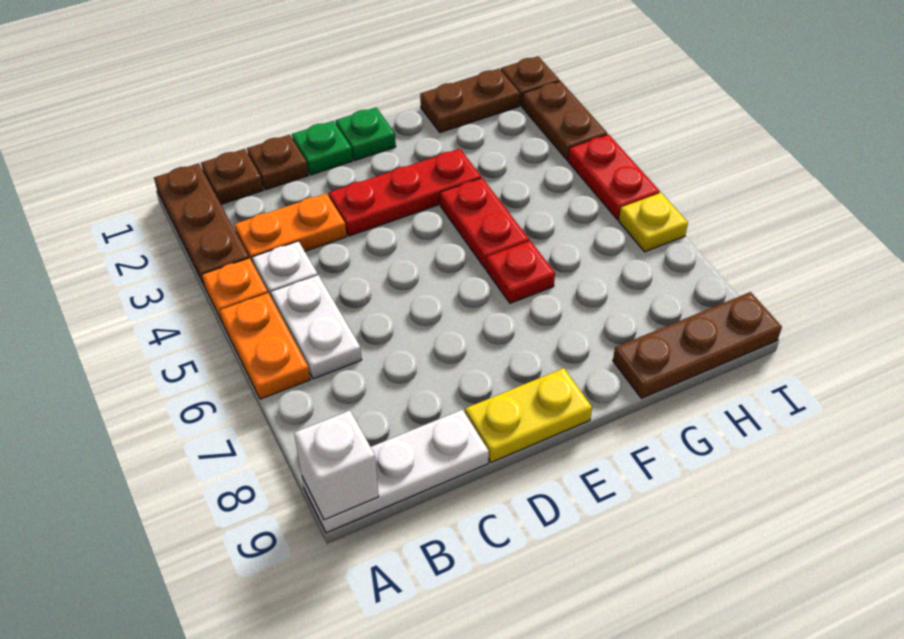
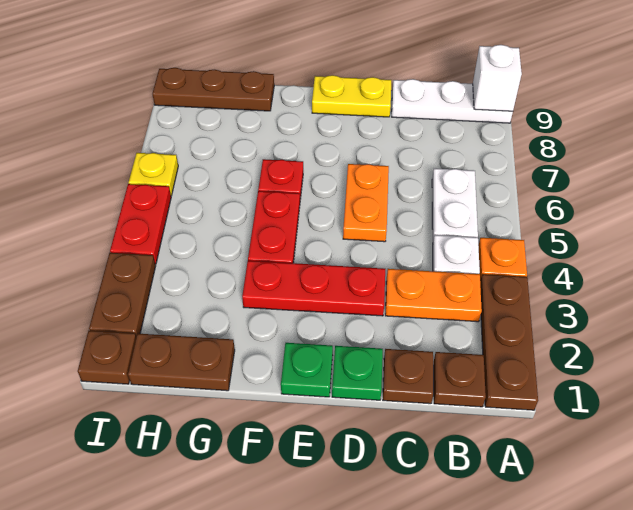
orange 1x2 plate [220,293,310,399] -> orange 1x2 plate moved to [343,164,389,242]

